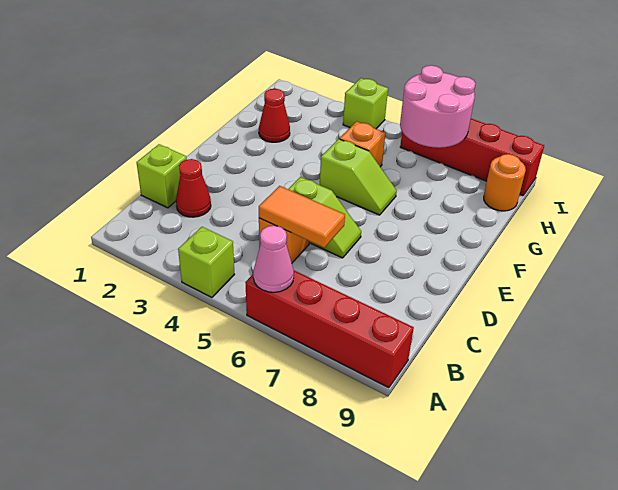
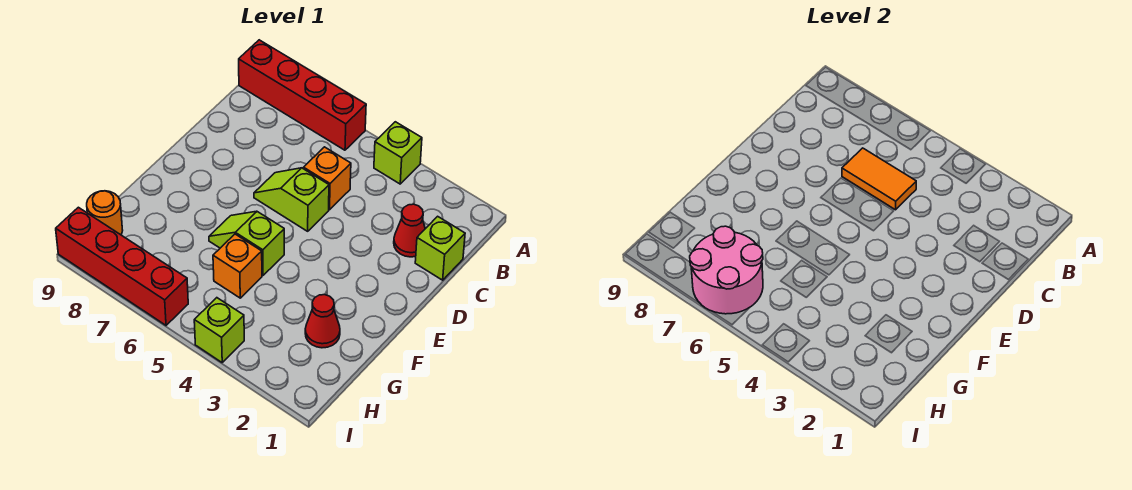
pink 1x1 cone [253,226,294,292] -> none

